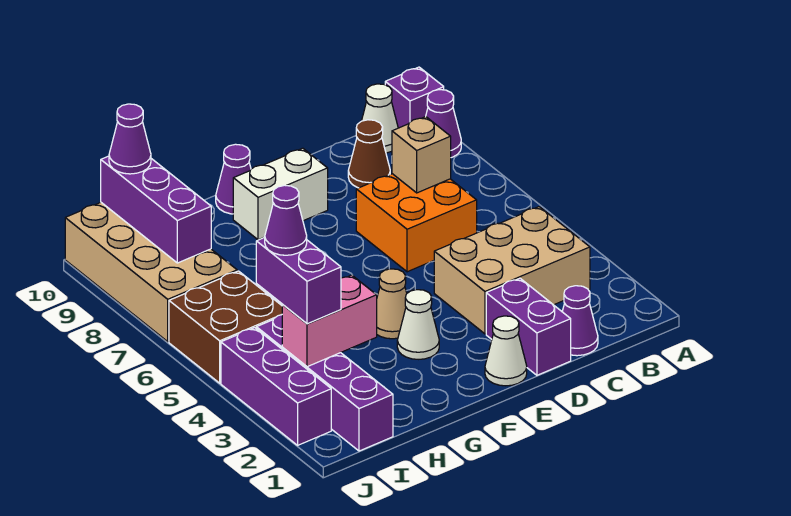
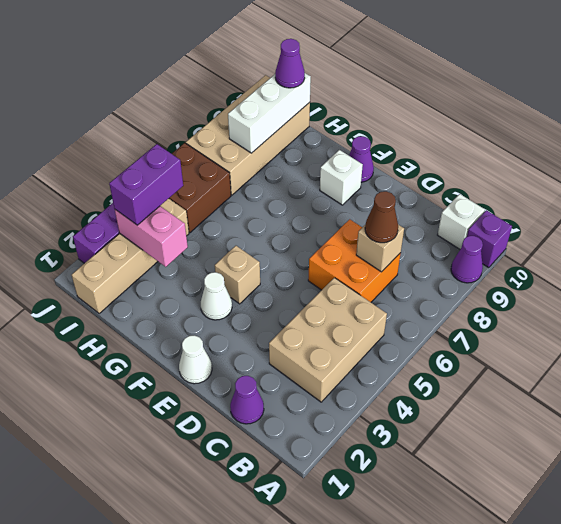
tan 2x3 brick [434,207,590,334] -> tan 2x3 brick turned to [269,278,387,402]
white 1x1 cone [362,84,398,153] -> white 1x1 brick [438,194,485,249]
brown 1x1 cone [348,120,390,188] -> brown 1x1 cone moved to [365,191,398,243]
purple 1x2 brick [486,278,571,375] -> none
white 1x2 brick [233,148,328,240] -> white 1x1 brick [320,150,363,205]
tan 1x1 cone [377,269,407,339] -> tan 1x1 brick [215,246,260,304]
purple 1x4 brick [256,315,393,451] -> tan 1x4 brick [72,199,189,313]
purple 1x1 cone [264,185,307,255] -> none
purple 1x3 brick [101,156,211,263] -> white 1x3 brick [228,73,311,153]

